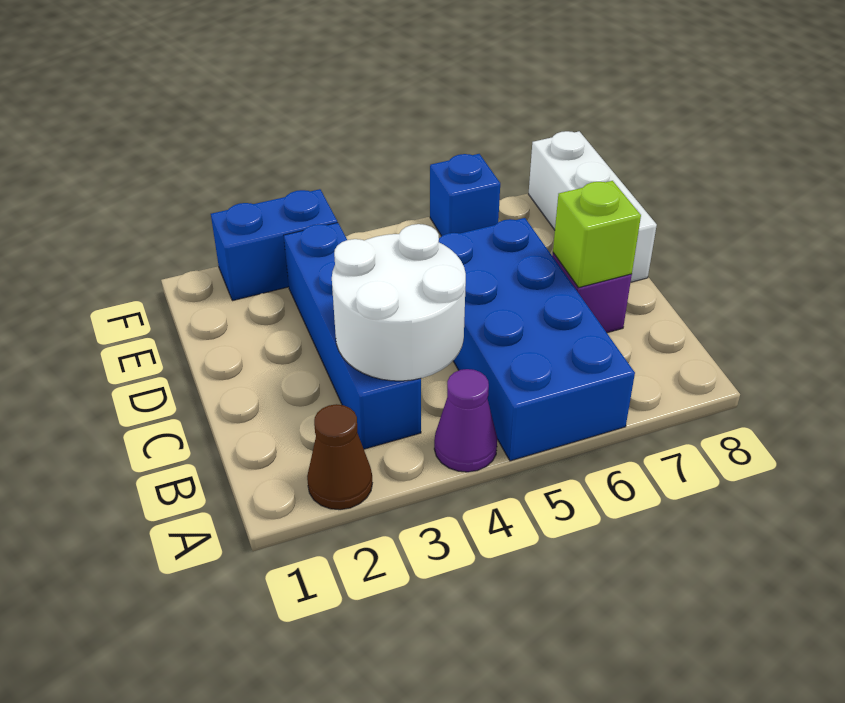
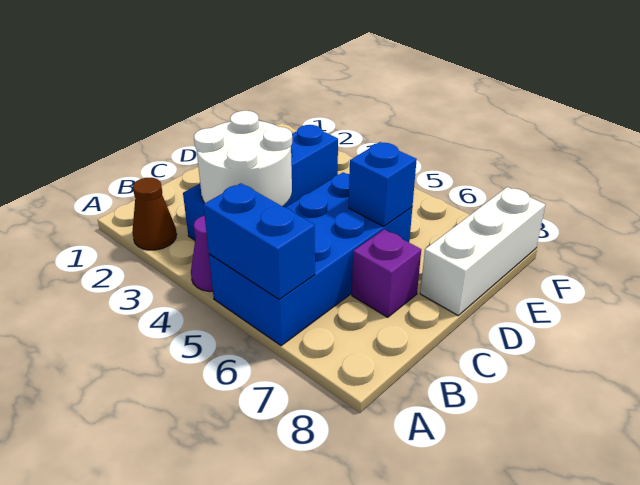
lime 1x1 brick [553,181,641,288] -> none
blue 1x2 brick [211,189,337,301] -> blue 1x2 brick moved to [203,183,315,299]
blue 1x1 brick [430,154,500,236] -> blue 1x1 brick moved to [349,142,417,226]

